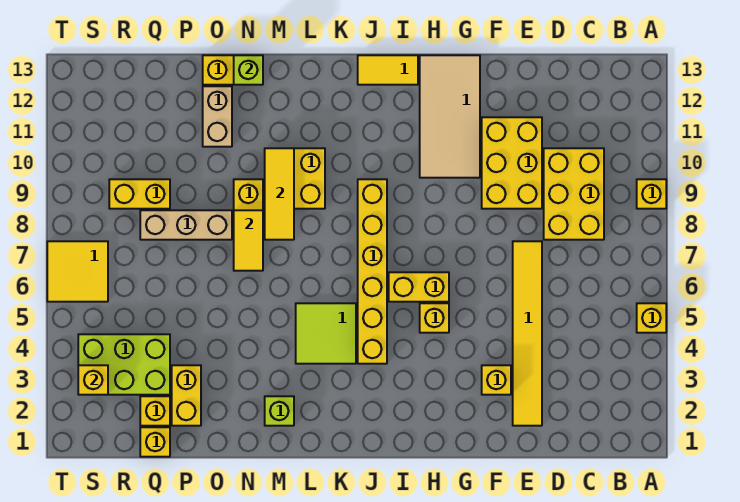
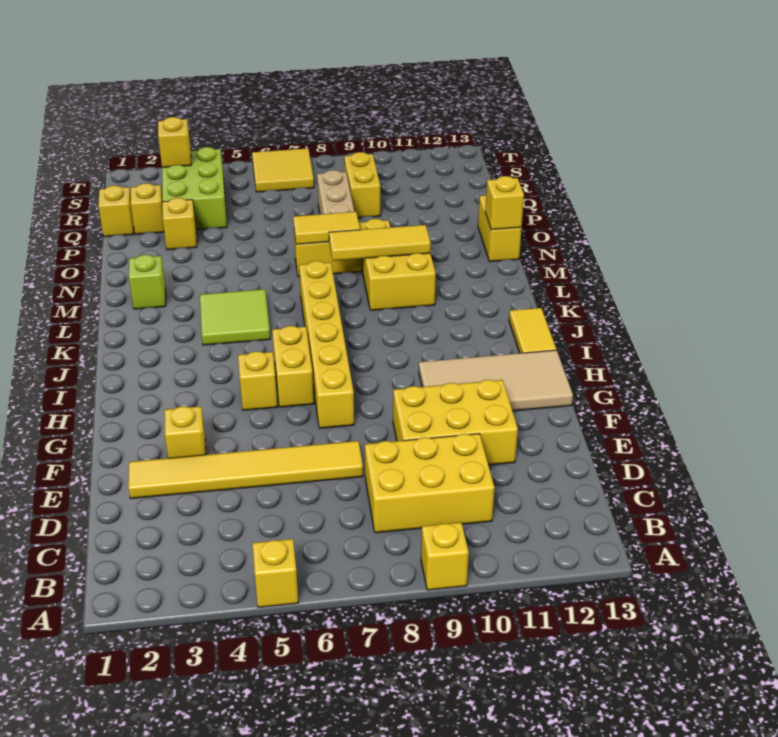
yellow 1x6 brick [358,179,387,364] -> yellow 1x6 brick turned to [299,261,354,428]
lime 1x1 brick [234,55,263,85] -> yellow 1x1 brick [485,176,524,230]
tan 1x2 brick [203,86,232,147] -> none
yellow 1x2 brick [172,365,201,426] -> yellow 1x1 brick [162,198,197,250]

